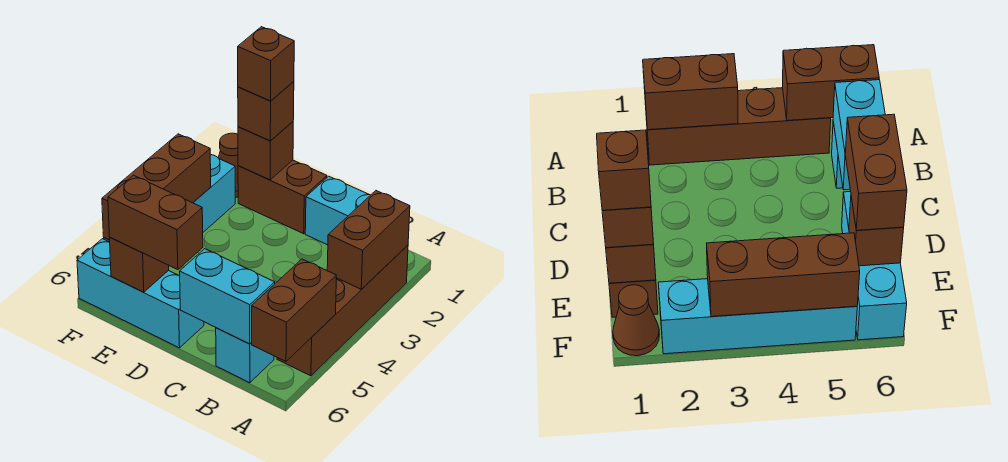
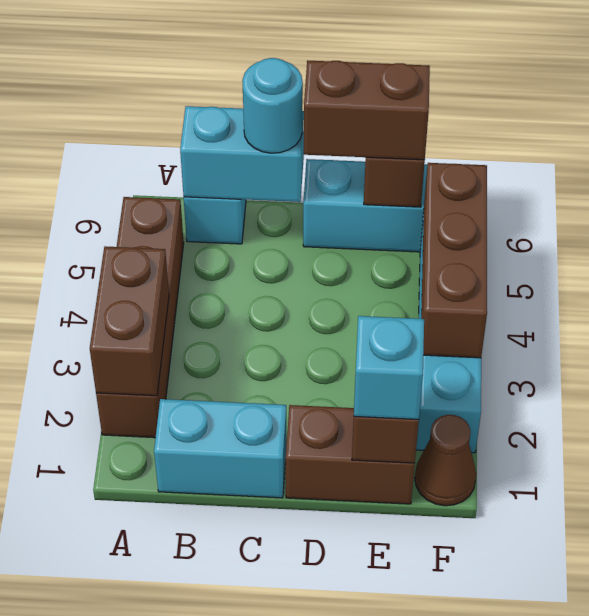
brown 1x2 brick [252,259,336,361] -> none
none -> cyan 1x1 round brick [242,58,303,153]
brown 1x1 brick [238,81,294,141] -> cyan 1x1 brick [354,316,424,419]
brown 1x1 brick [238,27,294,101] -> none

